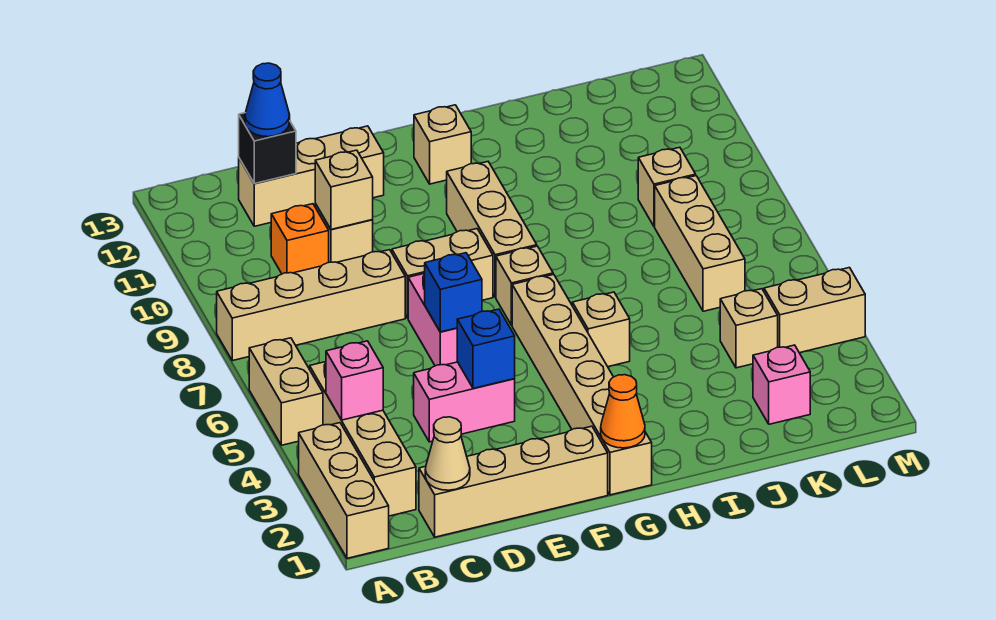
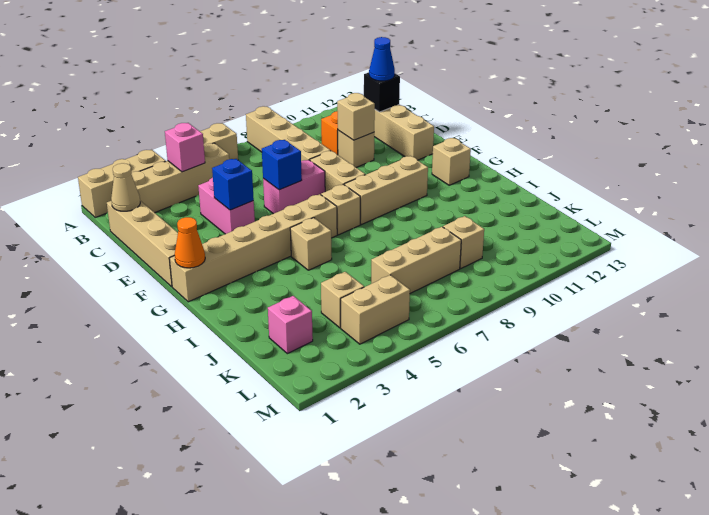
tan 1x2 brick [764,268,865,353] -> tan 1x2 brick turned to [341,275,410,344]

